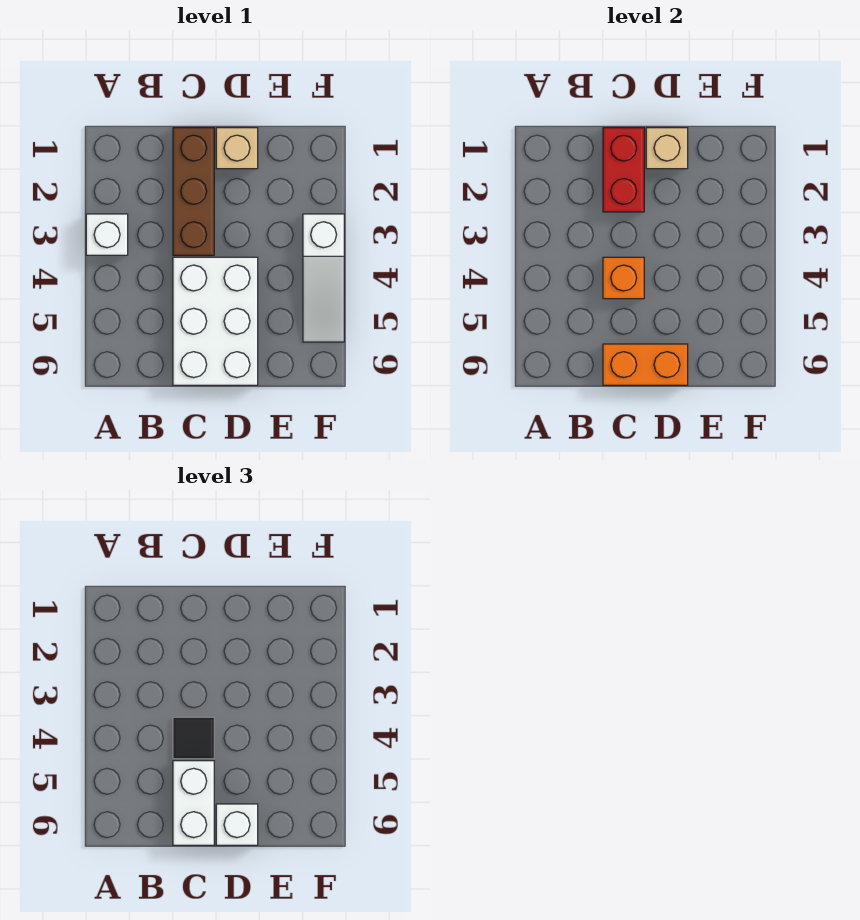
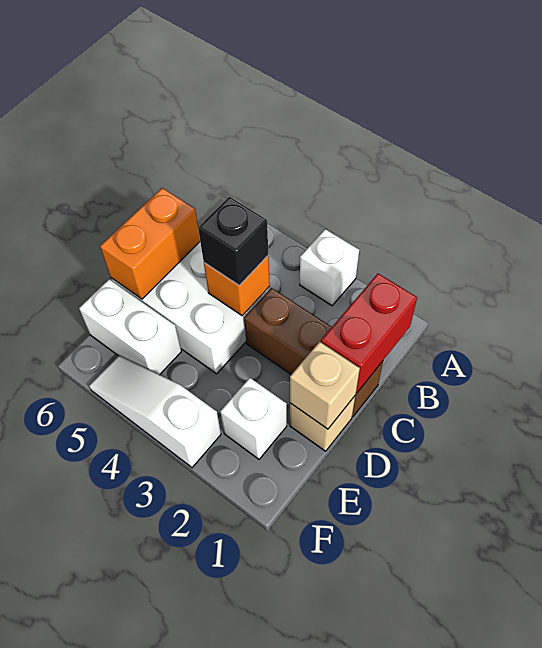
red 1x2 brick [603,128,644,212] -> red 1x2 brick turned to [321,274,417,393]
black 1x1 tile [173,717,214,759] -> black 1x1 brick [198,197,268,286]
white 1x2 brick [173,761,214,845] -> white 1x2 brick moved to [79,279,181,375]
white 1x1 brick [216,804,258,845] -> white 1x1 brick moved to [220,378,287,459]

